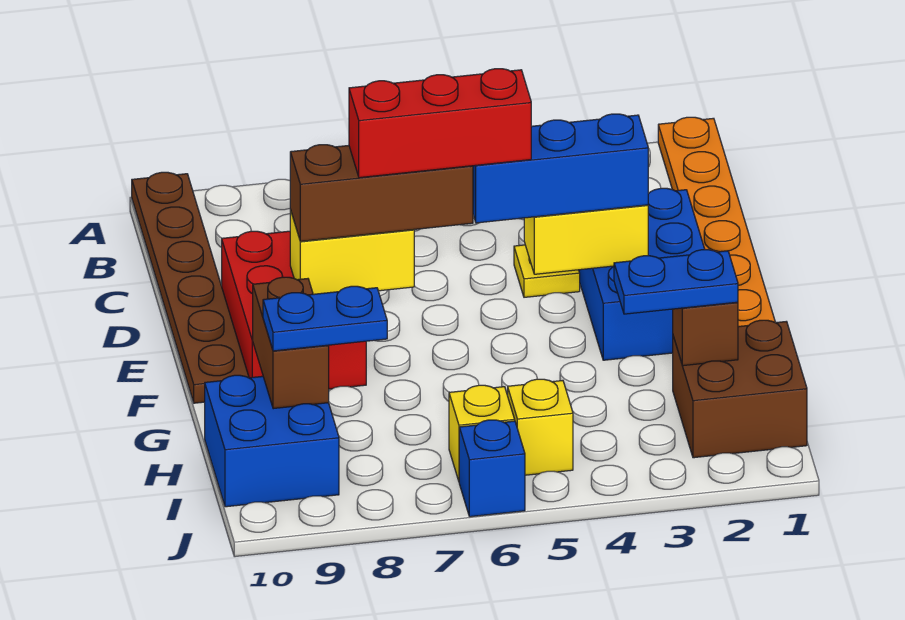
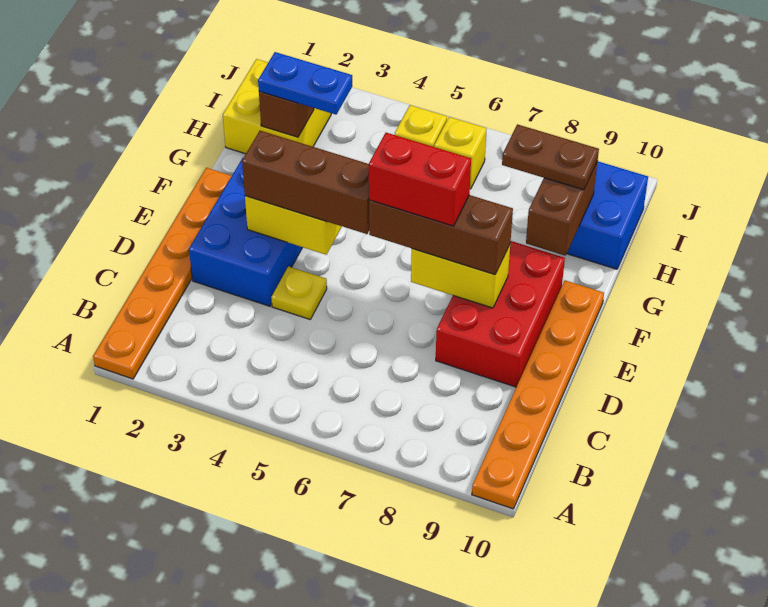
brown 1x6 plate [132,172,249,403] -> orange 1x6 plate [472,280,604,509]
blue 1x3 brick [473,114,648,223] -> brown 1x3 brick [242,131,369,234]
red 1x3 brick [349,69,531,178] -> red 1x2 brick [369,133,471,226]
brown 2x2 brick [673,320,807,458] -> yellow 2x2 brick [223,59,331,154]
blue 1x2 plate [263,286,387,351] -> brown 1x2 plate [502,124,599,190]
blue 1x1 brick [459,420,525,517] -> none

